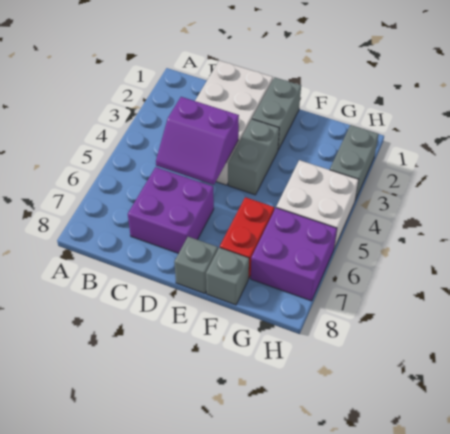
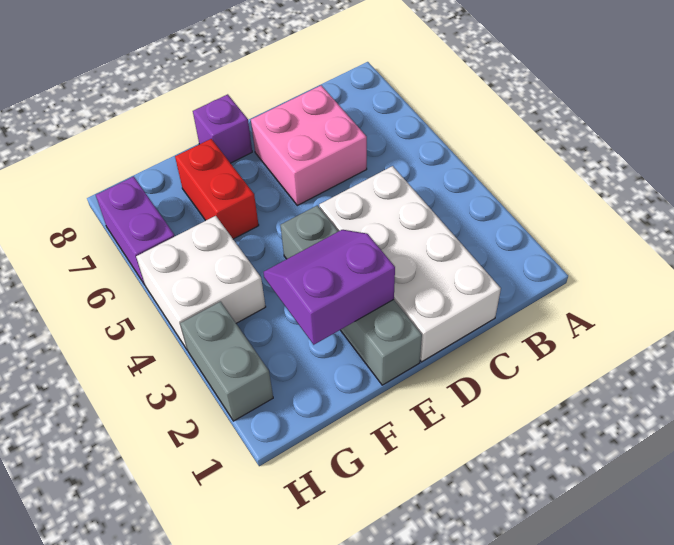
purple 2x2 slope [156,97,239,185] -> purple 2x2 slope moved to [263,230,395,345]
purple 2x2 brick [128,167,214,253] -> pink 2x2 brick [251,85,367,205]
grey 1x1 brick [174,237,218,294] -> purple 1x1 brick [193,94,252,163]
grey 1x1 brick [206,247,249,305] -> none
purple 2x2 brick [251,208,337,301] -> purple 1x2 brick [96,176,175,285]

